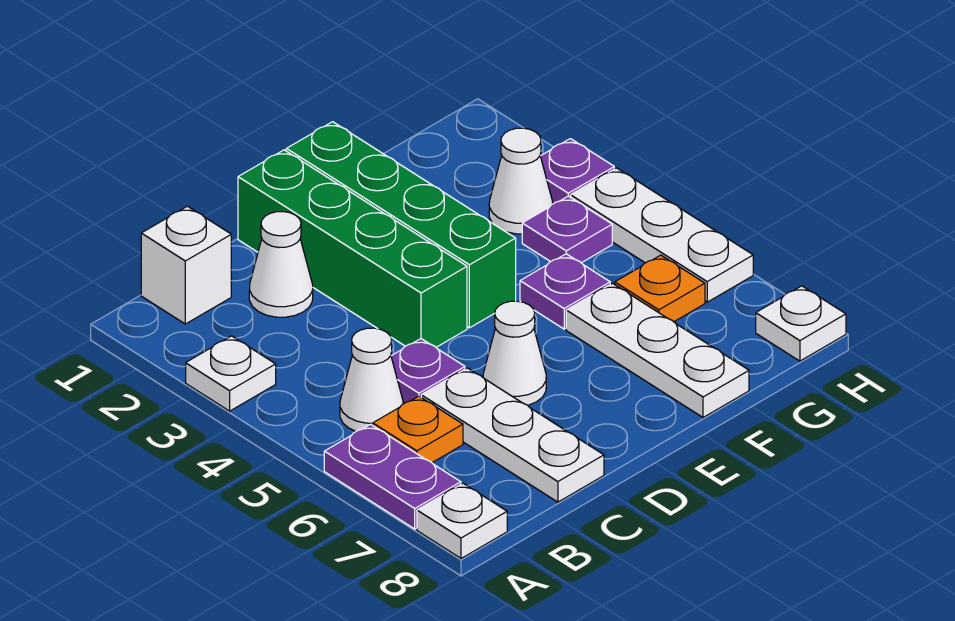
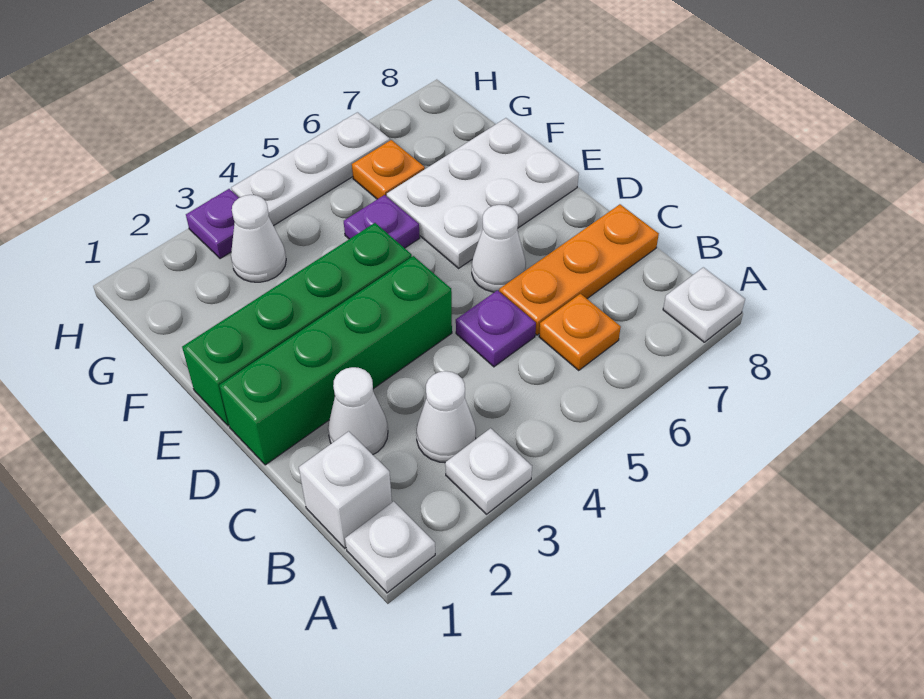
purple 1x2 plate [324,424,461,529] -> none
white 1x1 cone [340,328,403,431] -> white 1x1 cone moved to [416,371,476,463]
white 1x3 plate [421,368,604,502] -> orange 1x3 plate [499,204,659,335]
white 1x3 plate [566,283,749,417] -> white 2x3 plate [387,118,579,268]
purple 1x1 plate [522,196,612,263] -> none
white 1x1 plate [756,286,846,361] -> white 1x1 plate moved to [345,501,435,593]

